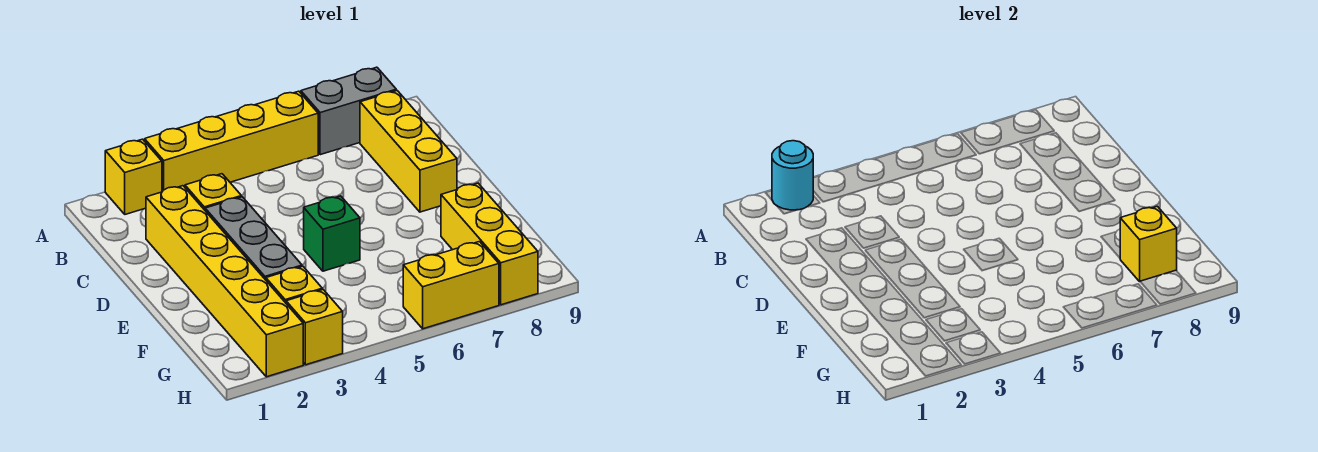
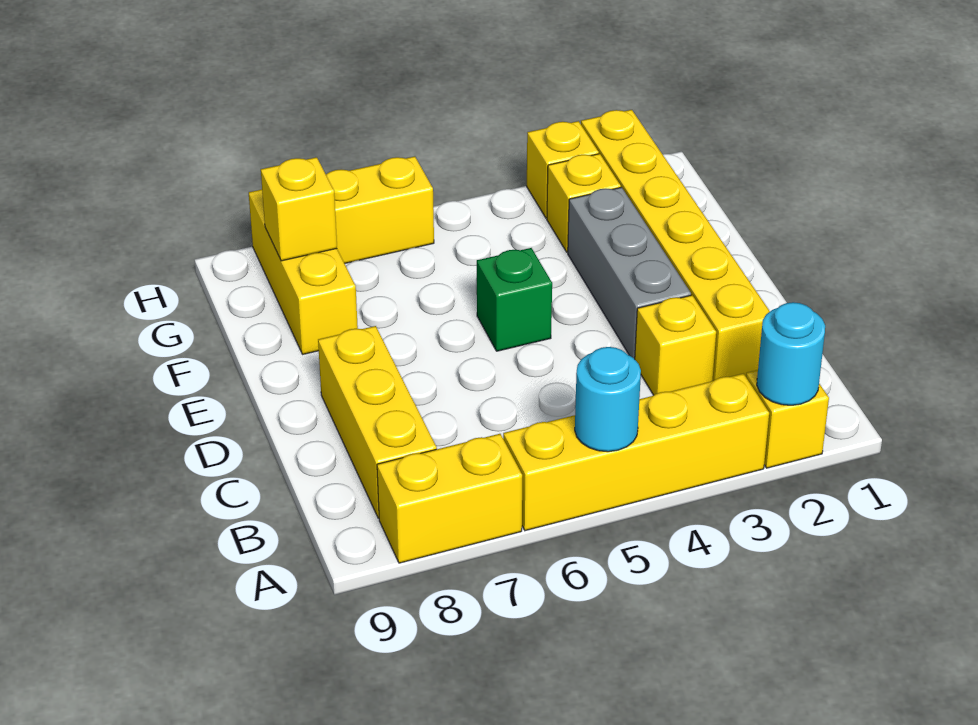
none -> cyan 1x1 round brick [575,347,641,452]
grey 1x2 brick [301,67,396,155] -> yellow 1x2 brick [377,434,522,563]

